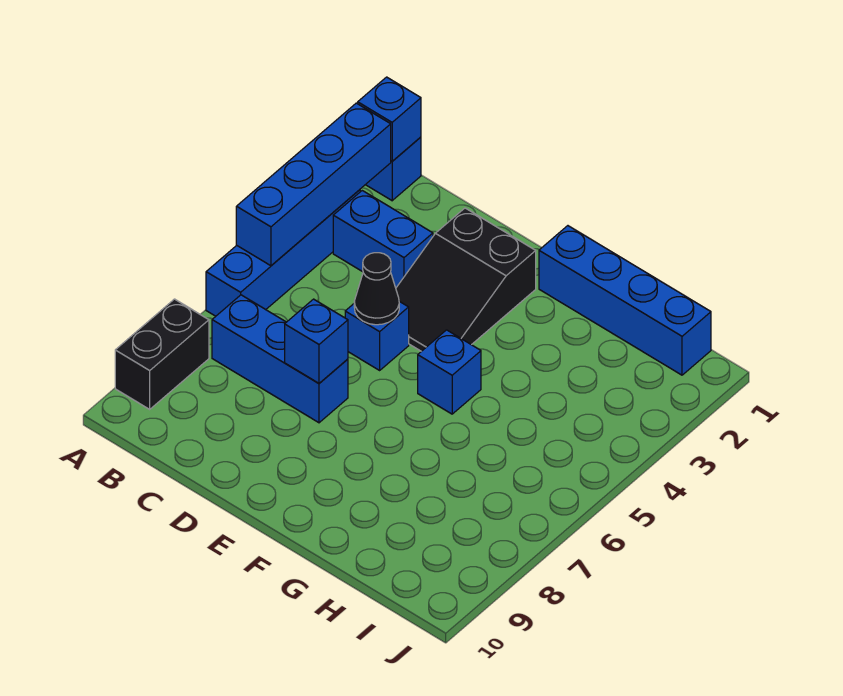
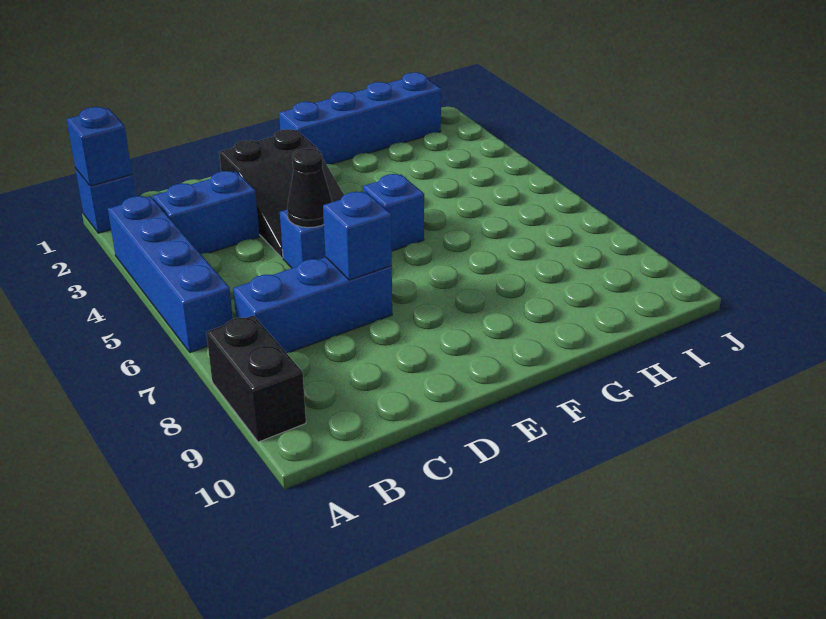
blue 1x4 brick [236,103,391,266] -> none

